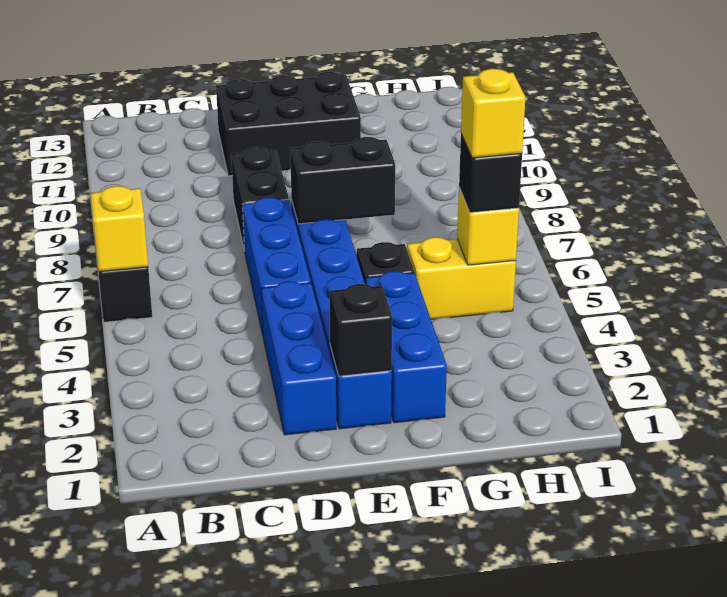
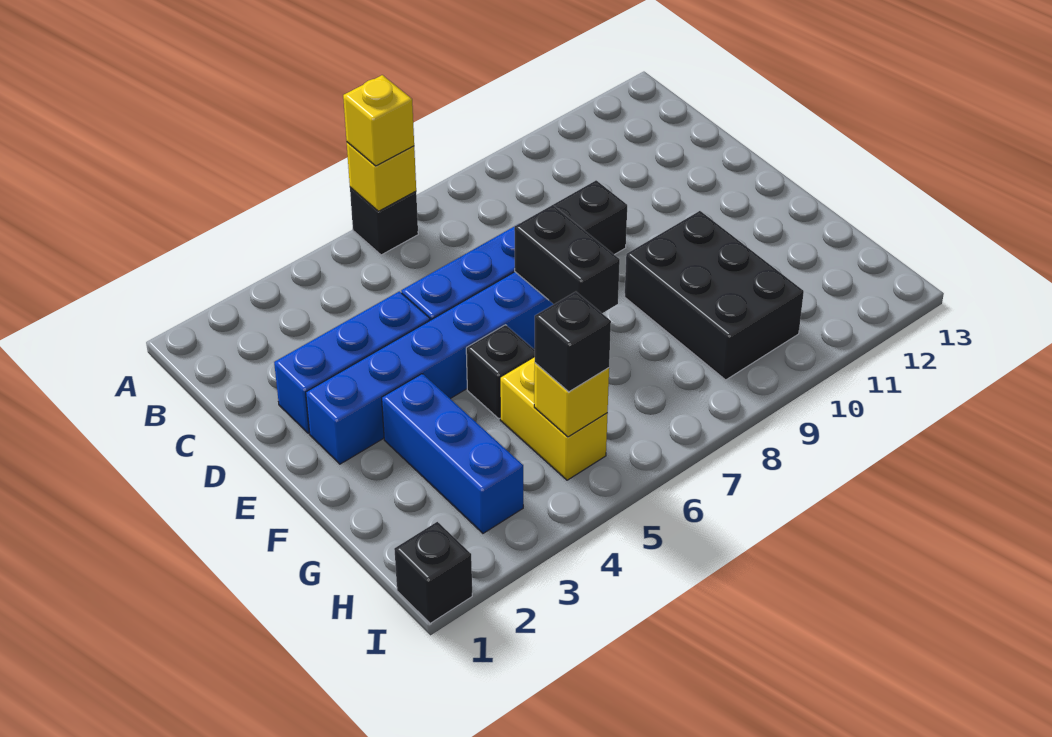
black 2x3 brick [216,72,361,176] -> black 2x3 brick moved to [624,211,804,380]
black 1x1 brick [329,284,392,376] -> black 1x1 brick moved to [394,522,472,623]
blue 1x3 brick [366,271,447,423] -> blue 1x3 brick turned to [382,374,523,533]
yellow 1x1 brick [461,69,525,158] -> yellow 1x1 brick moved to [343,75,414,166]

